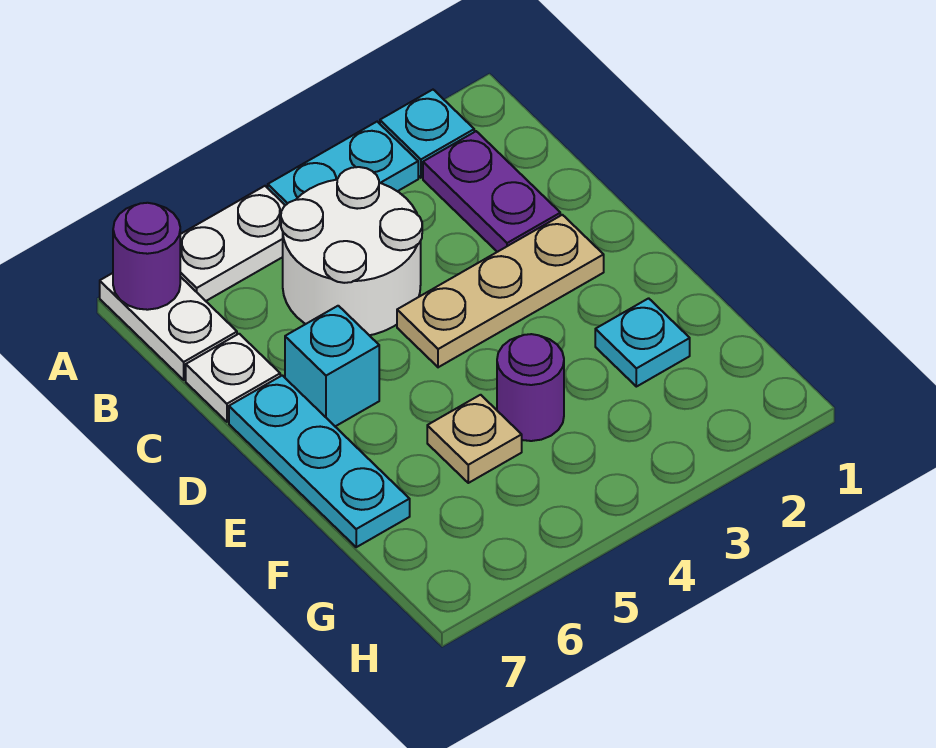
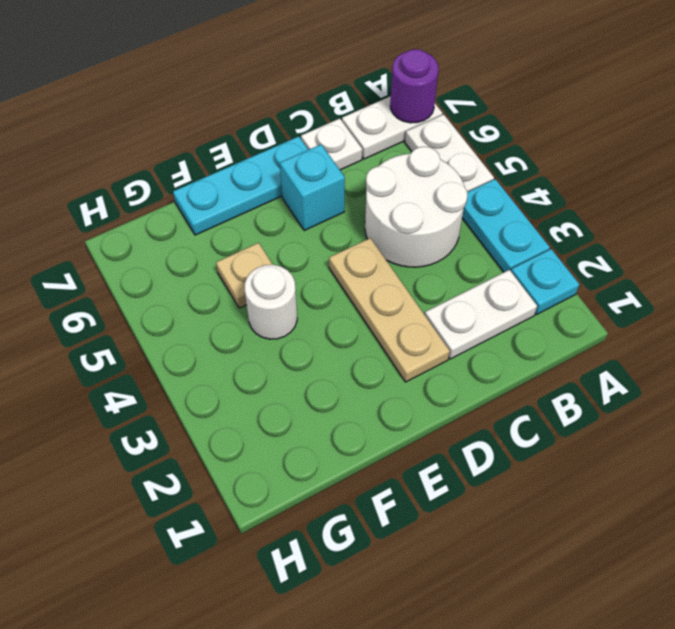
purple 1x2 plate [423,131,560,252] -> white 1x2 plate [425,270,537,359]
cyan 1x1 plate [595,298,690,387] -> none
purple 1x1 round brick [497,334,564,441] -> white 1x1 round brick [245,265,297,339]

